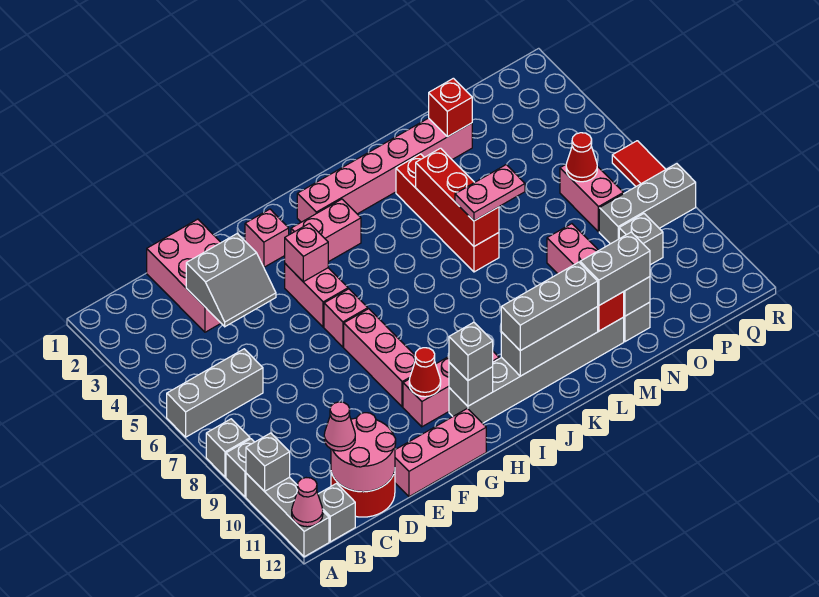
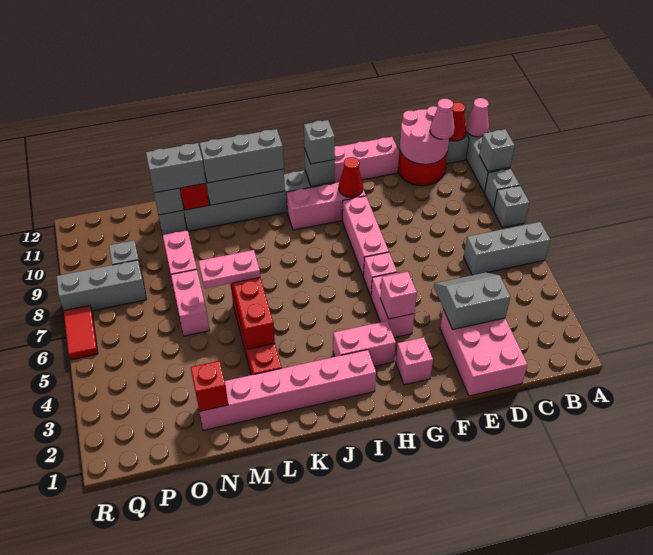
pink 1x2 brick [560,164,623,232] -> pink 1x2 brick moved to [171,270,210,336]
red 1x1 cone [566,133,597,182] -> red 1x1 cone moved to [449,102,466,141]

